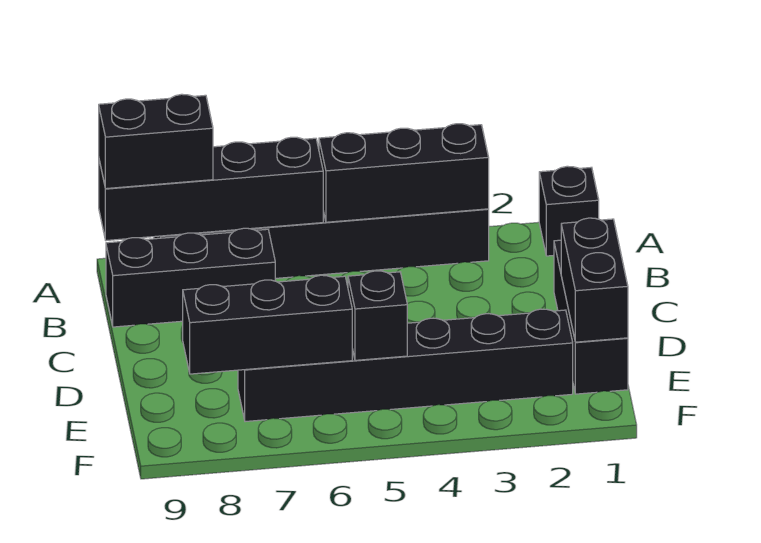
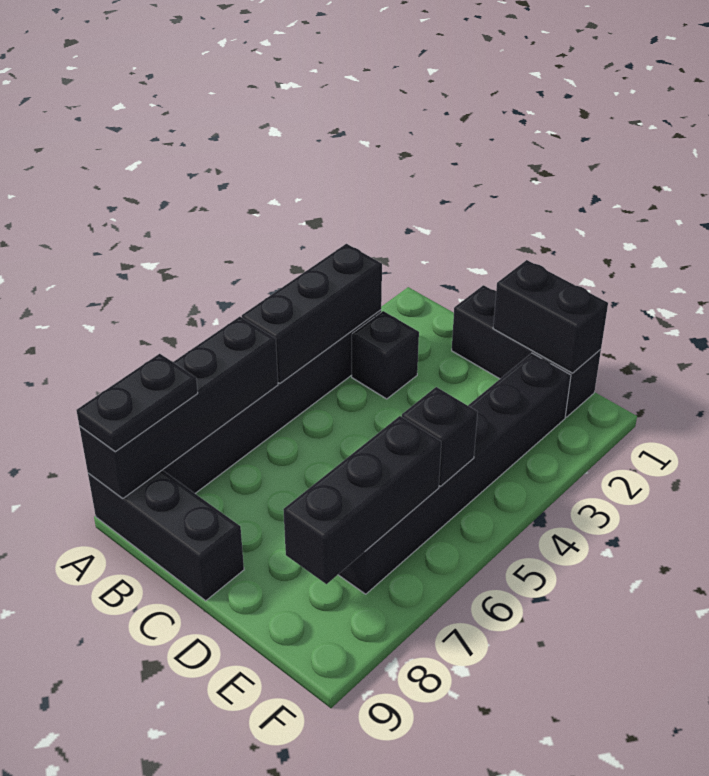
black 1x1 brick [539,166,599,256] -> black 1x1 brick moved to [352,311,419,399]
black 1x2 brick [99,94,213,189] -> black 1x2 plate [76,354,198,452]
black 1x3 brick [106,228,275,327] -> black 1x3 brick turned to [88,470,244,601]

